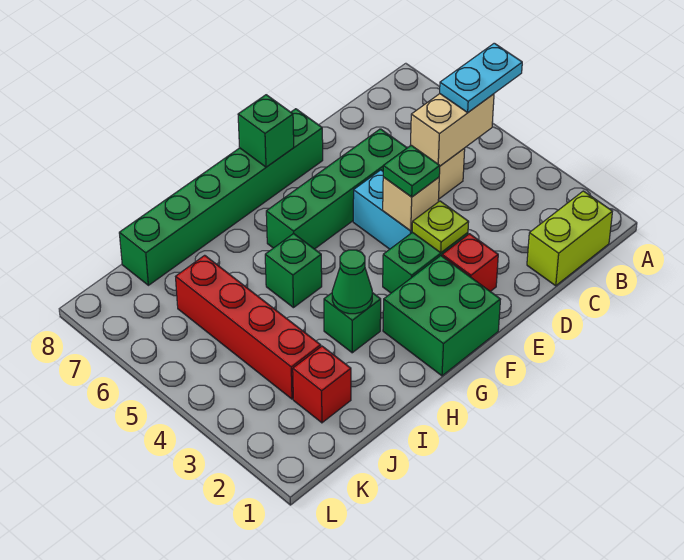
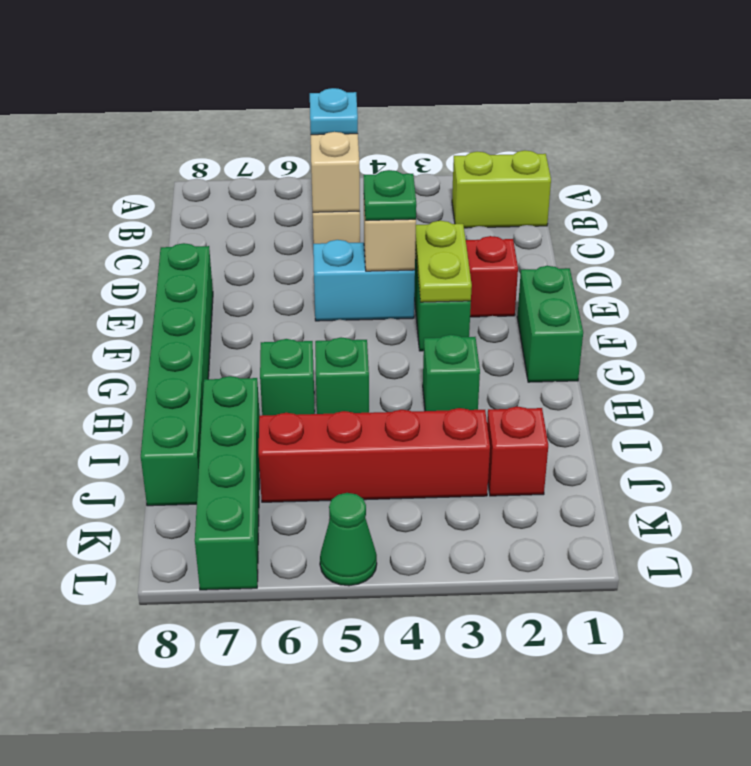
cyan 1x2 plate [440,43,522,112] -> cyan 1x1 plate [310,88,358,135]
lime 1x2 brick [527,191,612,286] -> lime 1x2 brick turned to [452,150,551,228]
green 1x4 brick [266,129,407,249] -> green 1x4 brick moved to [195,376,260,590]
lime 1x1 plate [412,201,469,253] -> lime 1x2 plate [415,221,472,302]
green 2x2 brick [383,256,501,376] -> green 1x2 brick [517,266,583,382]
green 1x1 brick [238,95,294,167] -> green 1x1 brick moved to [260,339,315,415]
green 1x1 cone [332,250,372,314] -> green 1x1 cone moved to [320,493,377,586]

